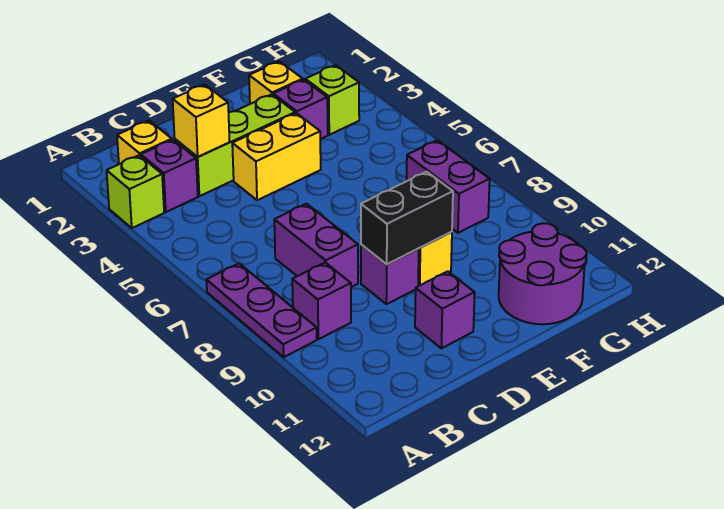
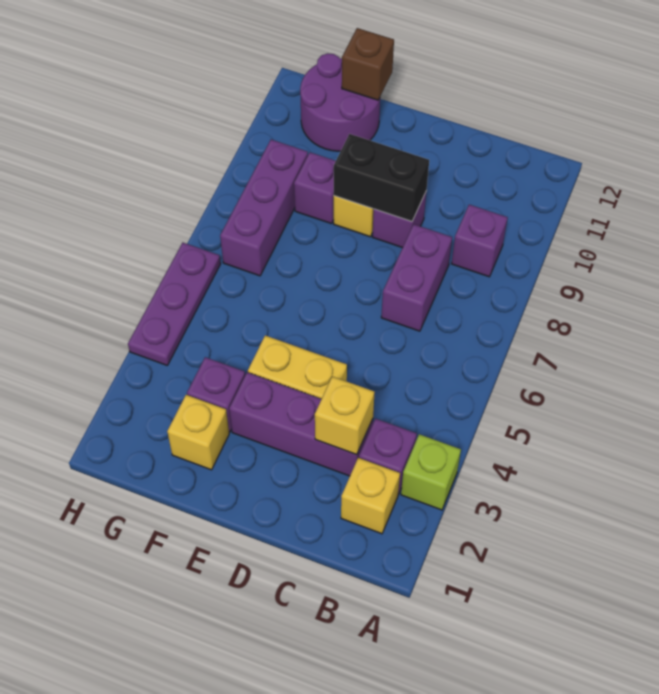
purple 1x3 plate [206,263,317,357] -> purple 1x3 plate moved to [128,243,221,365]
lime 1x3 brick [175,94,295,196] -> purple 1x3 brick [229,372,373,476]
purple 1x1 brick [415,271,475,348] -> purple 1x1 brick moved to [294,152,336,224]
none -> brown 1x1 brick [342,28,394,100]
lime 1x1 brick [305,65,359,135] -> none
purple 1x2 brick [407,140,490,233] -> purple 1x3 brick [220,140,308,276]

